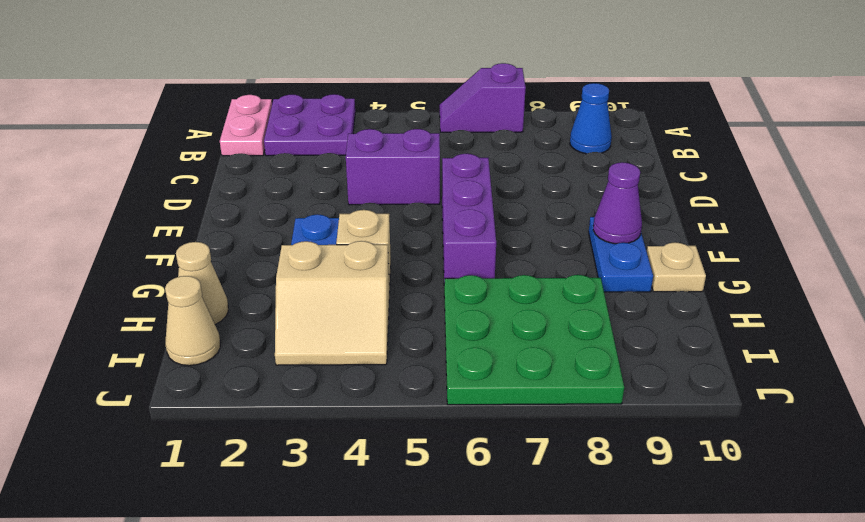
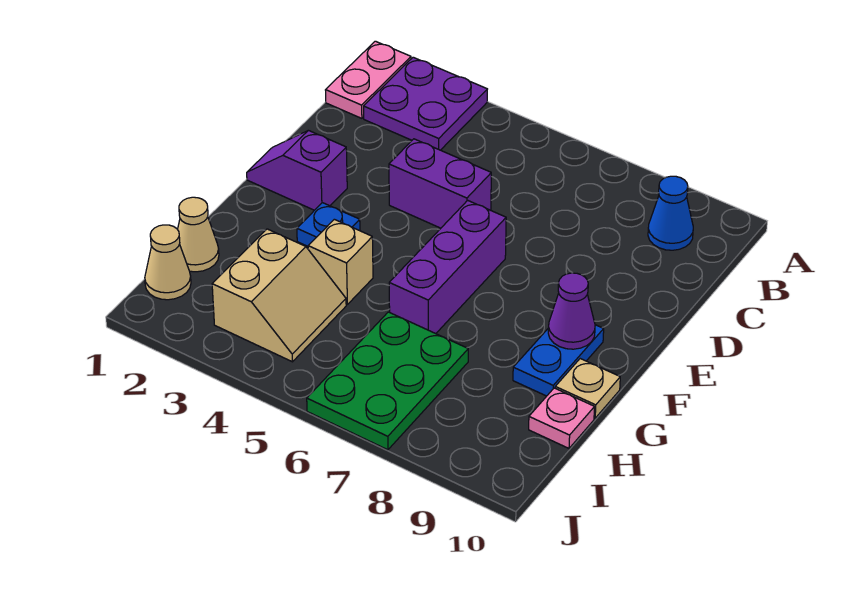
purple 1x2 slope [440,63,526,132] -> purple 1x2 slope moved to [247,130,347,210]
tan 2x2 slope [275,241,389,365] -> tan 2x2 slope turned to [212,229,346,362]
green 3x3 plate [444,275,624,405] -> green 2x3 plate [307,312,468,450]
none -> pink 1x1 plate [529,388,595,448]

